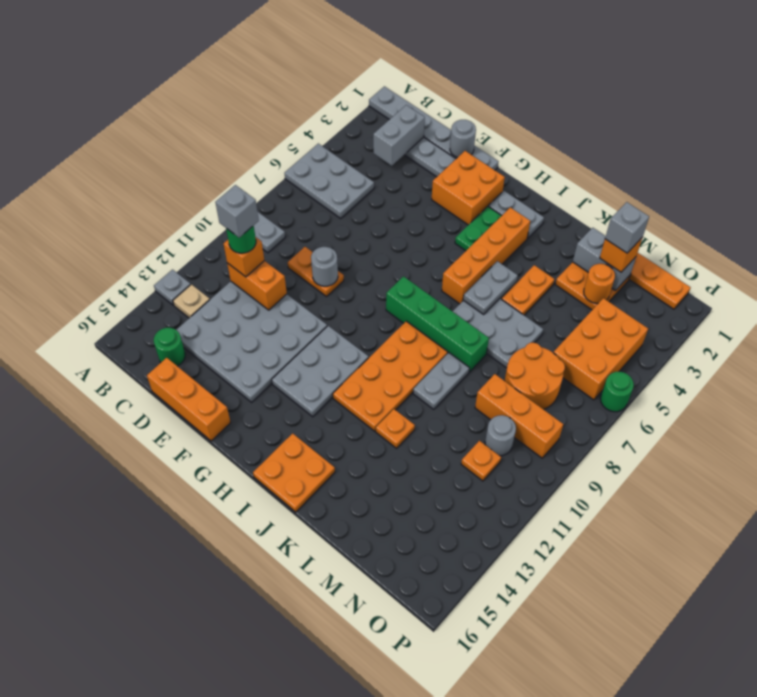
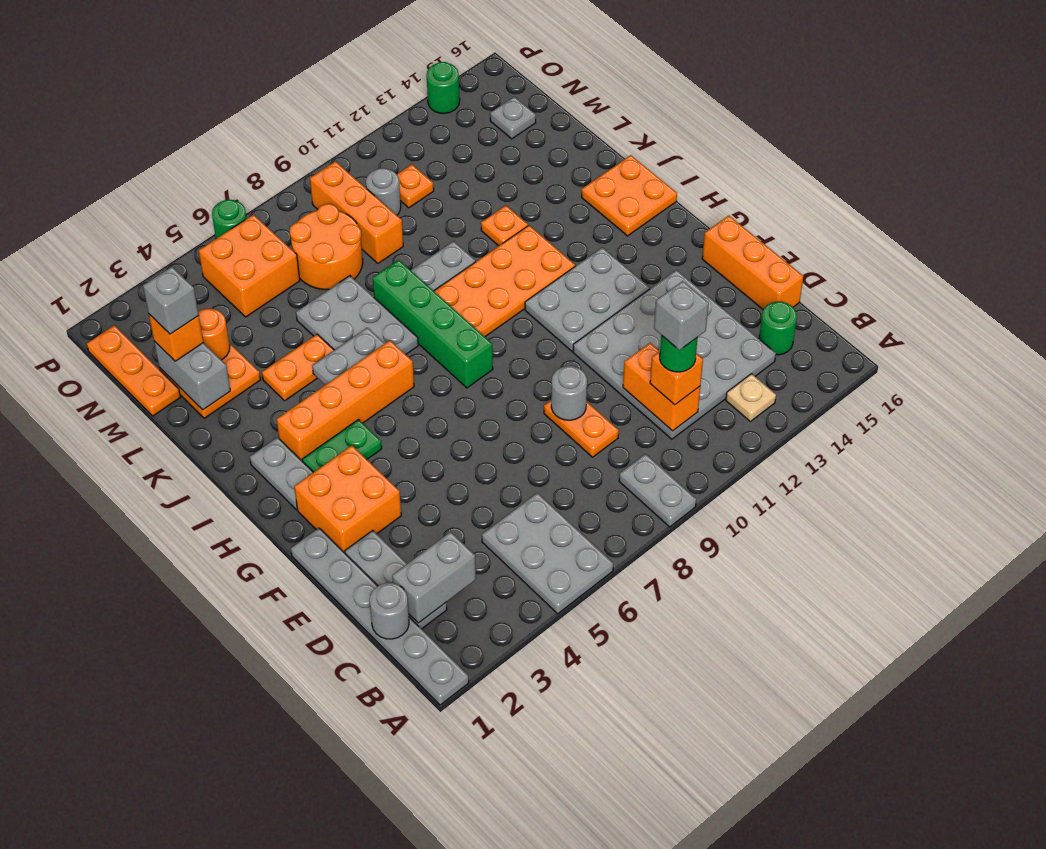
grey 1x1 plate [154,270,191,305] -> grey 1x1 plate moved to [490,97,536,139]
grey 1x1 round brick [450,120,476,158] -> grey 1x1 round brick moved to [370,583,409,639]
orange 2x3 brick [553,298,648,400] -> orange 2x2 brick [199,215,300,317]
none -> green 1x1 round brick [427,62,460,113]

